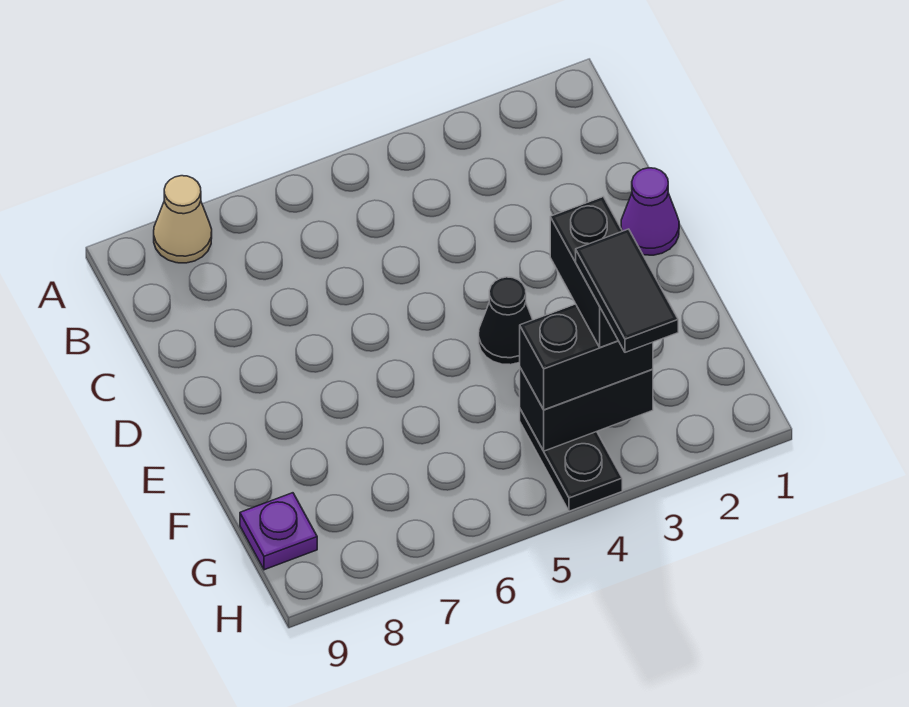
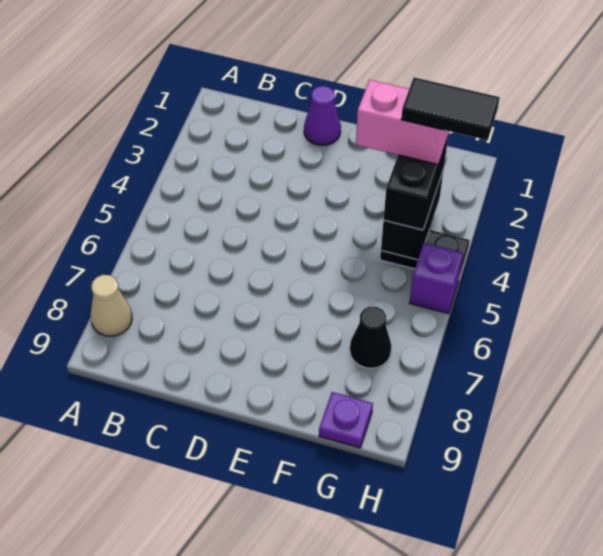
black 1x1 cone [479,277,533,365] -> black 1x1 cone moved to [350,307,391,368]
black 1x2 brick [550,197,622,348] -> pink 1x2 brick [356,80,449,165]
none -> purple 1x1 brick [410,243,463,314]

